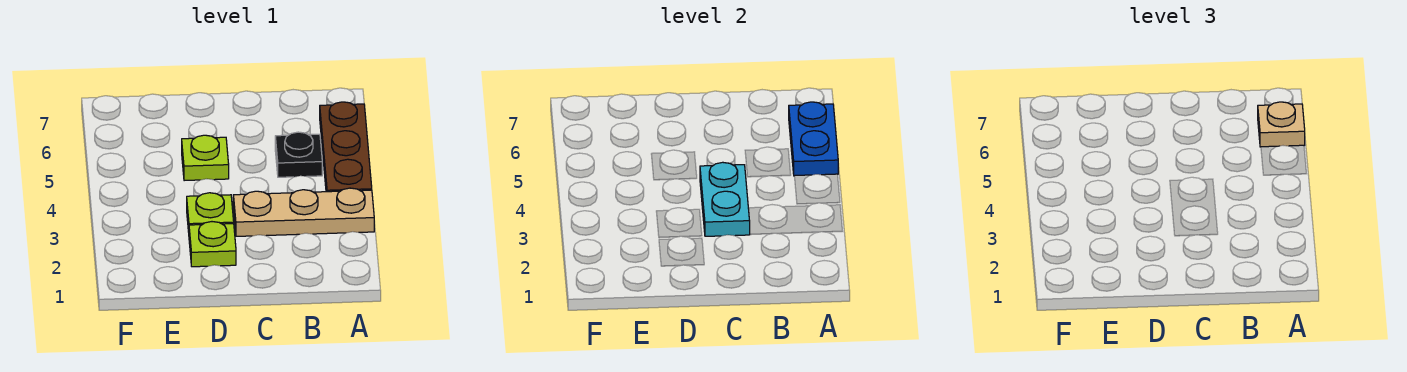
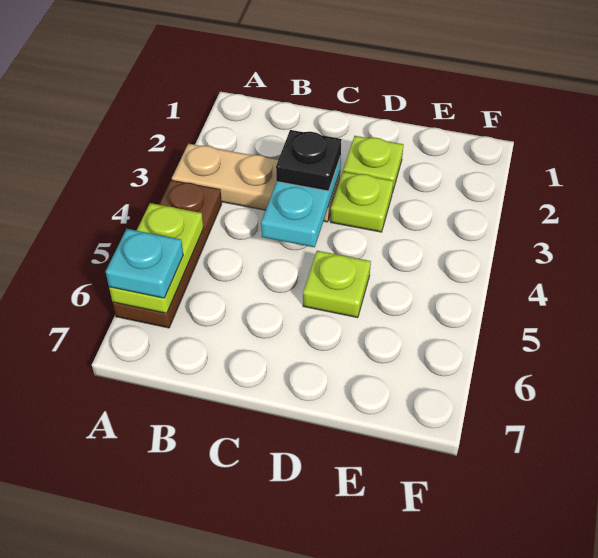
blue 1x2 plate [789,102,838,176] -> lime 1x2 plate [109,203,204,313]
tan 1x1 plate [1258,102,1305,147] -> cyan 1x1 plate [106,229,183,298]
black 1x1 plate [275,132,322,177] -> black 1x1 plate moved to [276,130,342,191]

